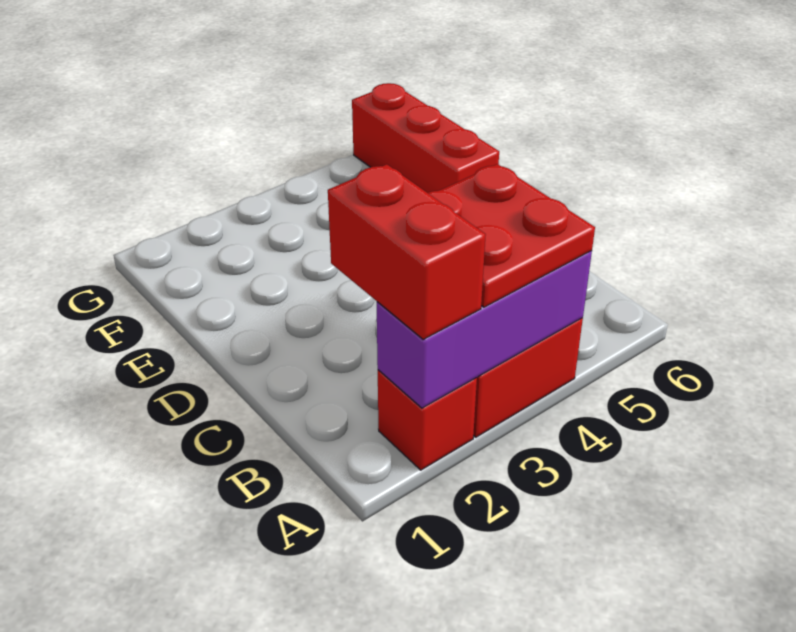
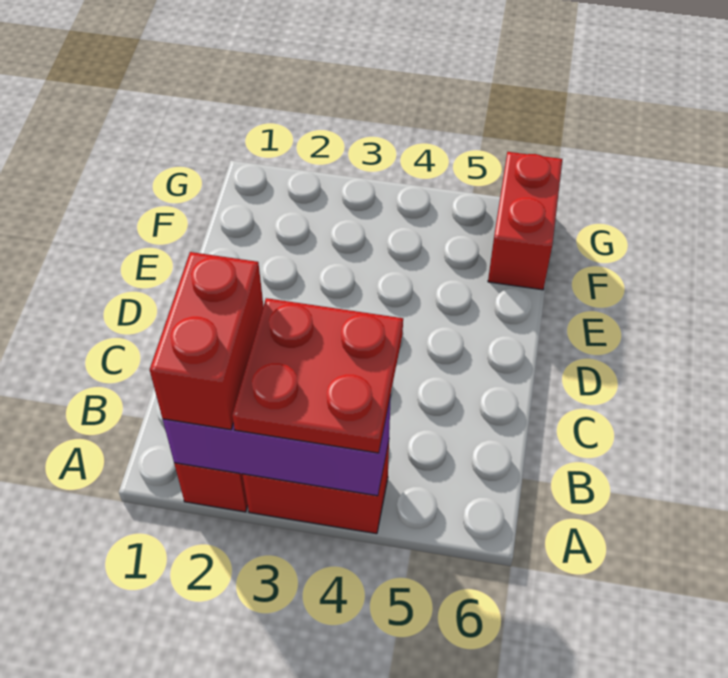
red 1x3 brick [352,83,499,193] -> red 1x2 brick [488,152,563,290]

